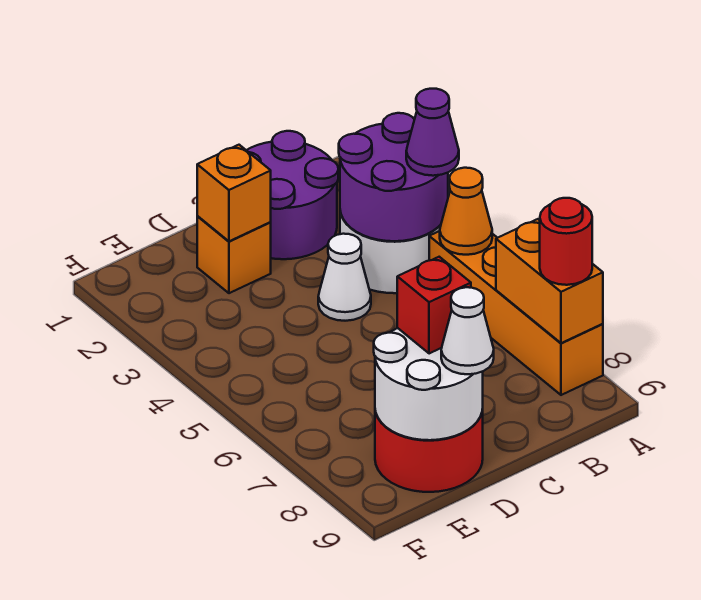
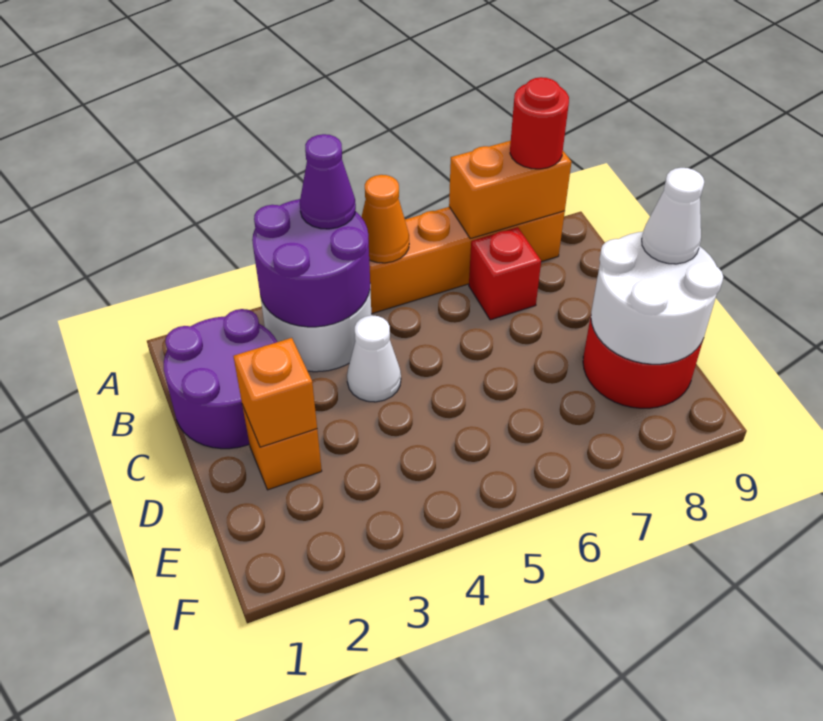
red 1x1 brick [397,257,471,354] -> red 1x1 brick moved to [469,227,541,320]

